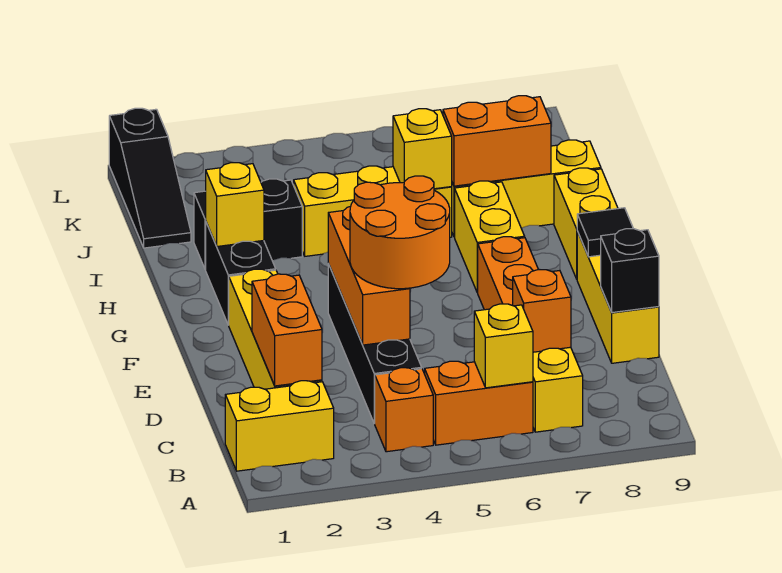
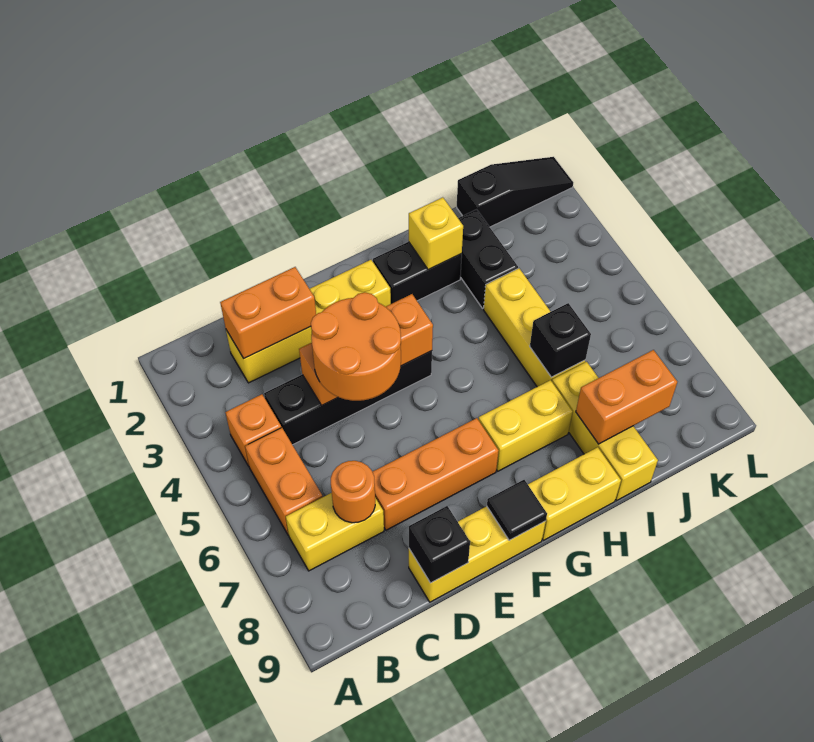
yellow 1x2 brick [225,381,334,471] -> none
yellow 1x1 brick [474,304,533,388] -> none
orange 1x1 brick [513,270,571,352] -> orange 1x1 round brick [331,461,375,523]
yellow 1x1 brick [393,109,452,189] -> black 1x1 brick [530,303,591,377]
orange 1x2 brick [443,96,551,186] -> orange 1x2 brick turned to [576,350,677,444]
black 1x3 slope [109,108,191,248] -> black 1x3 slope turned to [457,157,573,227]

